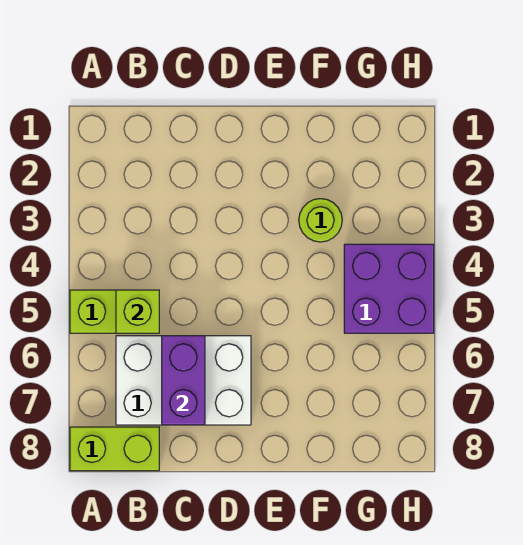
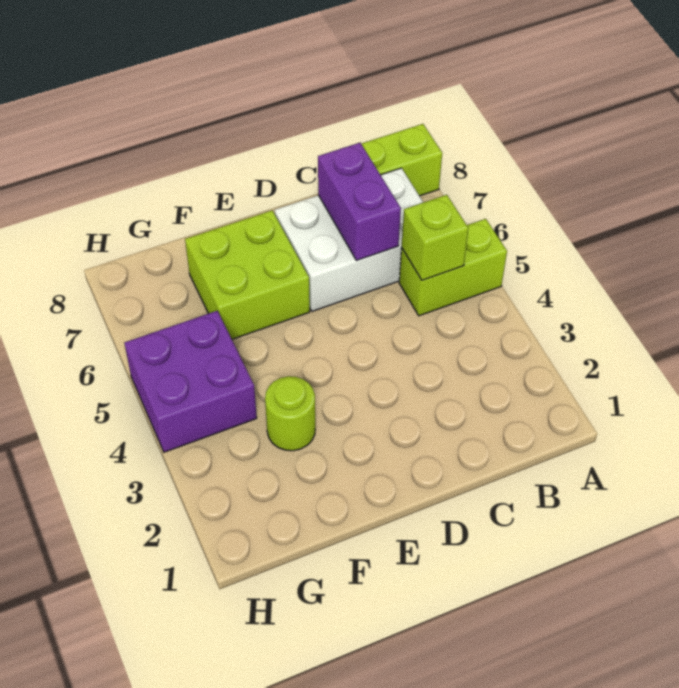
none -> lime 2x2 brick [185,211,310,339]

